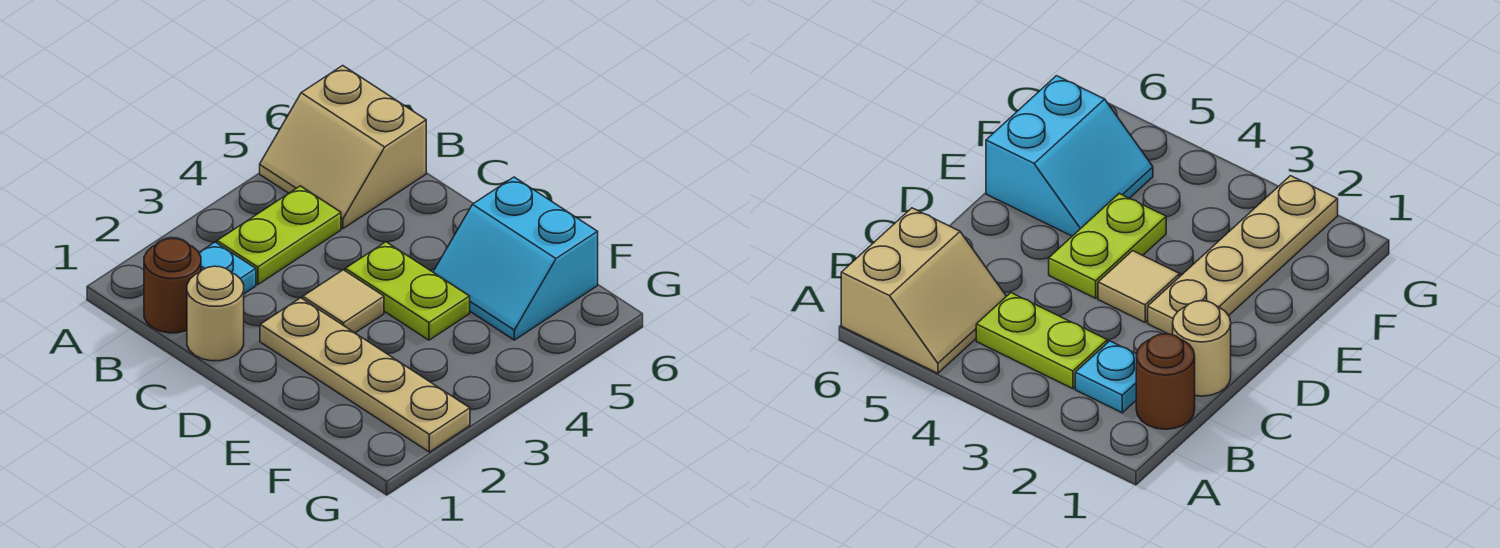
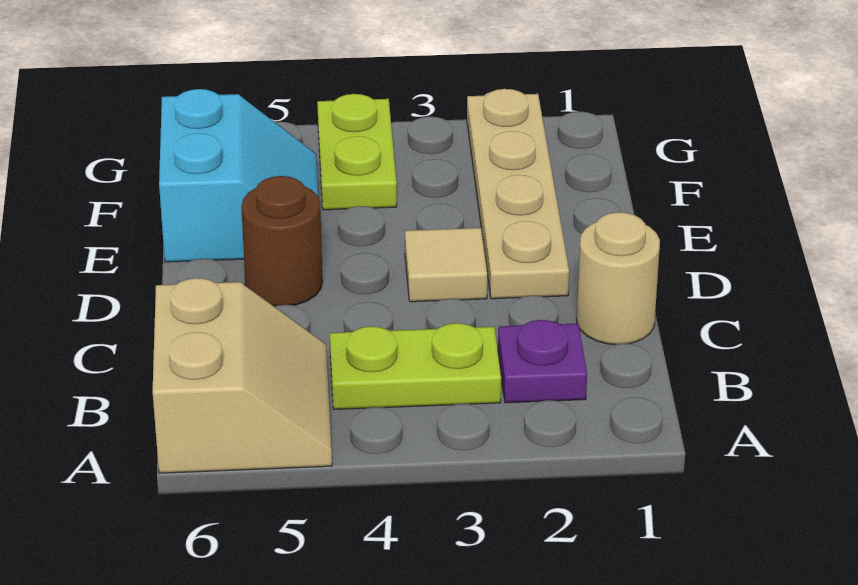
brown 1x1 round brick [144,239,201,333] -> brown 1x1 round brick moved to [241,176,323,306]
cyan 1x1 plate [199,242,256,294] -> purple 1x1 plate [498,320,587,403]
lime 1x2 plate [345,242,470,340] -> lime 1x2 plate moved to [317,94,397,210]

